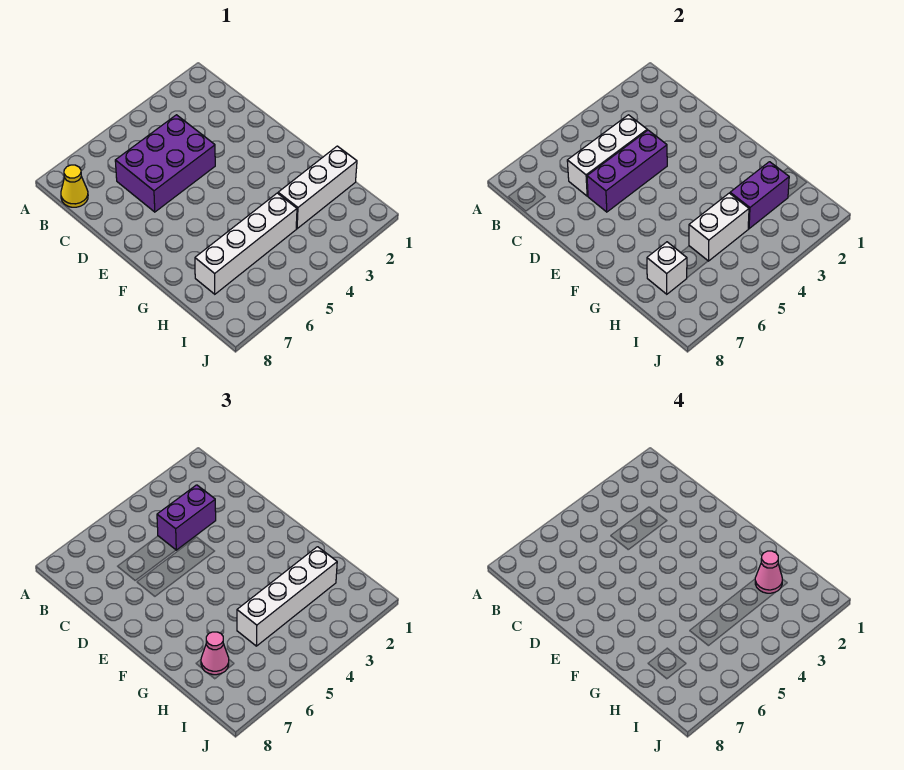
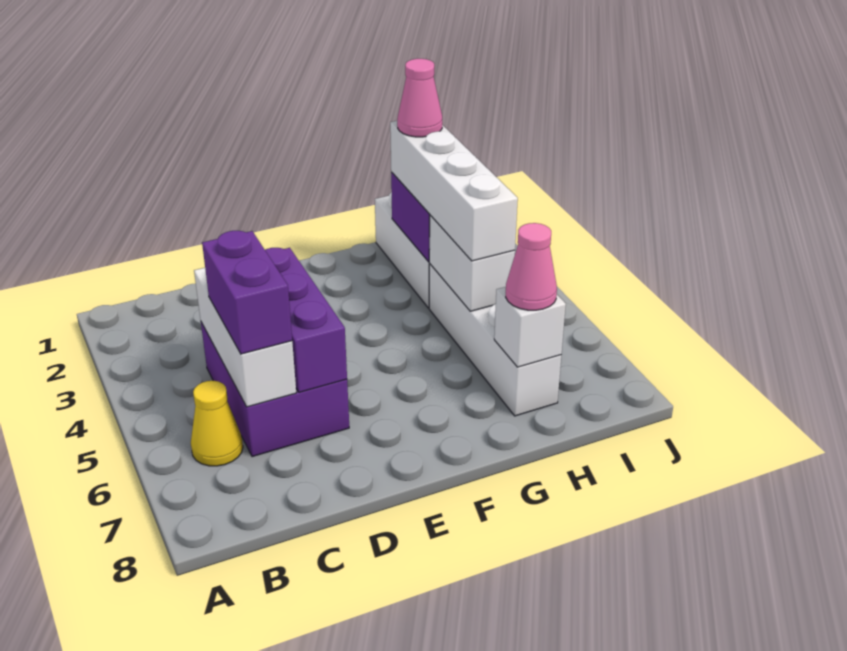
yellow 1x1 cone [61,165,88,207] -> yellow 1x1 cone moved to [191,381,243,466]
purple 1x2 brick [157,485,216,550] -> purple 1x2 brick moved to [202,231,292,354]

